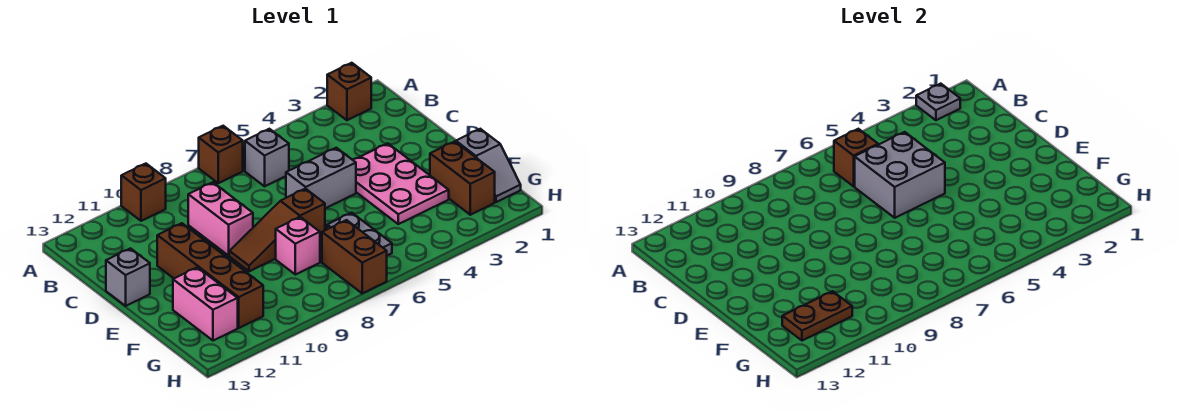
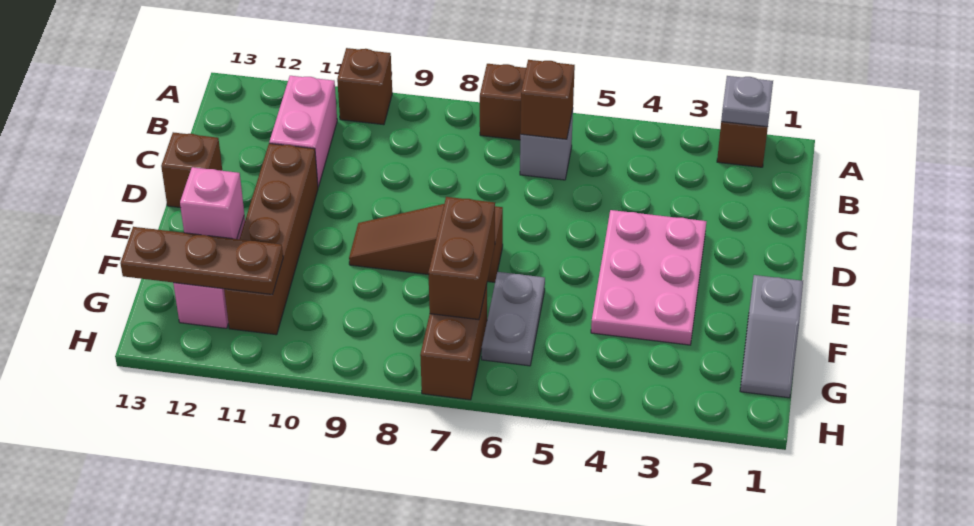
grey 2x2 brick [855,132,945,218] -> none
pink 1x2 brick [188,182,253,256] -> pink 1x2 brick moved to [269,76,337,187]
grey 1x2 brick [286,148,356,208] -> none
grey 1x1 brick [106,248,150,306] -> brown 1x1 brick [161,132,222,207]
brown 1x2 brick [430,141,495,215] -> brown 1x2 brick moved to [428,197,495,320]
pink 1x1 brick [276,217,320,275] -> pink 1x1 brick moved to [180,167,244,239]
brown 1x2 plate [782,291,852,341] -> brown 1x3 plate [120,227,283,295]

